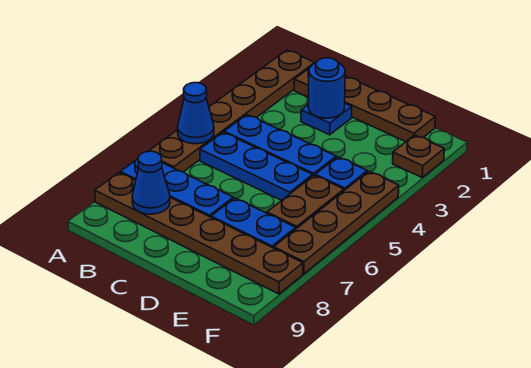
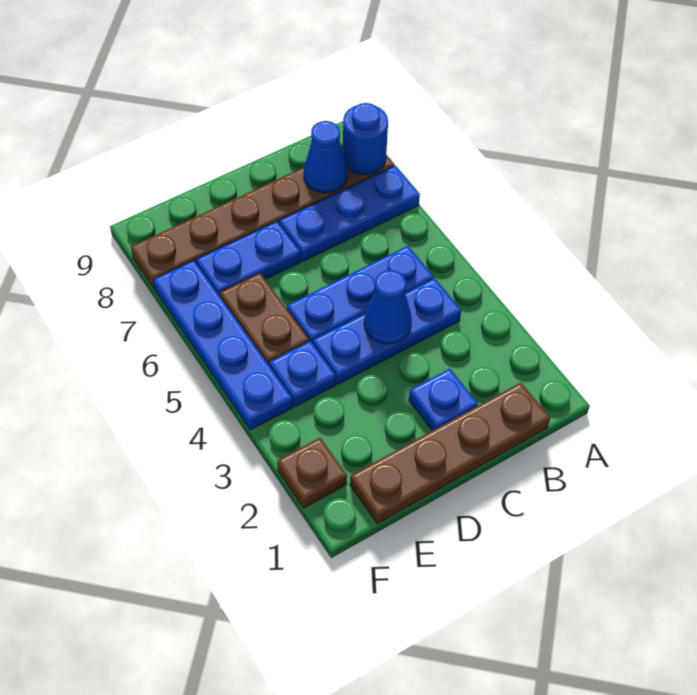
brown 1x6 plate [148,50,314,172] -> none
blue 1x1 cone [178,83,214,144] -> blue 1x1 cone moved to [364,270,412,344]
blue 1x1 round brick [308,58,345,118] -> blue 1x1 round brick moved to [343,103,388,175]
brown 1x4 plate [274,171,399,274] -> blue 1x4 plate [153,260,292,430]

